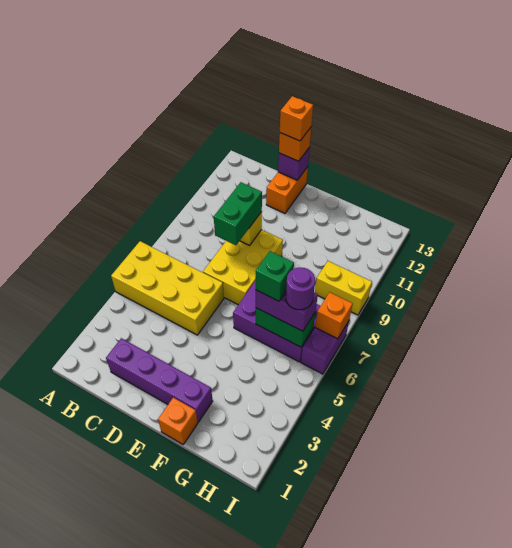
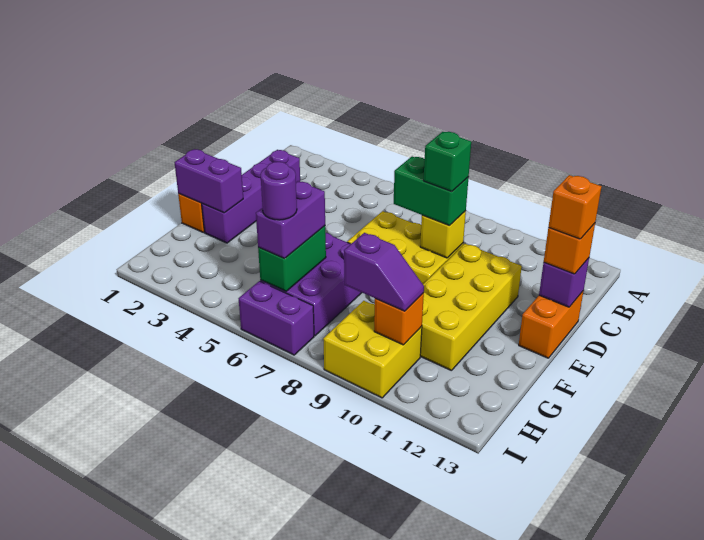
yellow 2x4 brick [111,241,224,335] -> yellow 2x4 brick moved to [420,244,522,371]
orange 1x2 brick [266,167,308,213] -> orange 1x2 brick turned to [519,290,584,358]
none -> purple 1x2 brick [174,149,243,213]
green 1x1 brick [256,251,294,301] -> green 1x1 brick moved to [424,132,471,192]
yellow 1x2 brick [315,261,372,315] -> yellow 2x2 brick [323,301,422,398]
none -> purple 1x2 slope [344,233,424,311]
orange 1x1 brick [315,292,353,339] -> orange 1x1 brick moved to [374,293,424,345]

